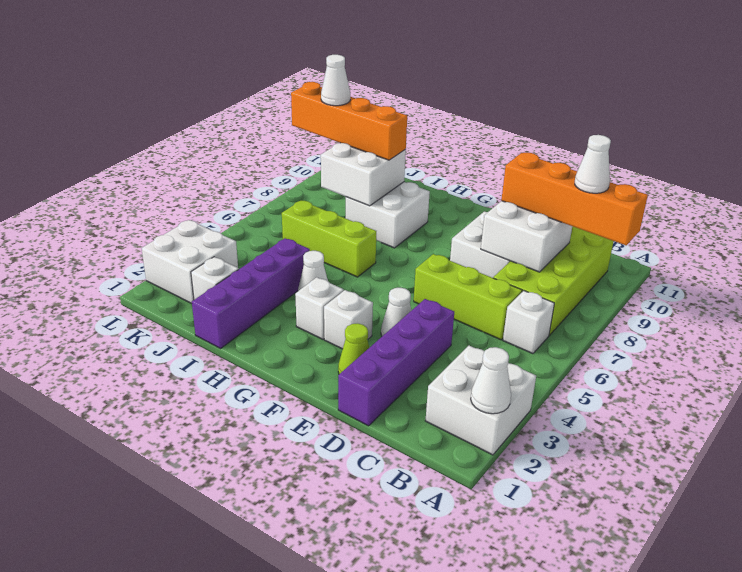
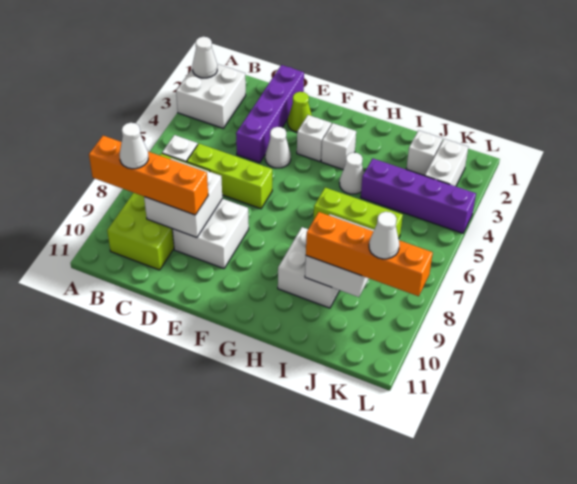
purple 1x4 brick [192,238,310,348] -> purple 1x4 brick turned to [361,159,476,233]
white 2x2 brick [142,220,238,304] -> white 1x2 brick [425,139,468,186]

